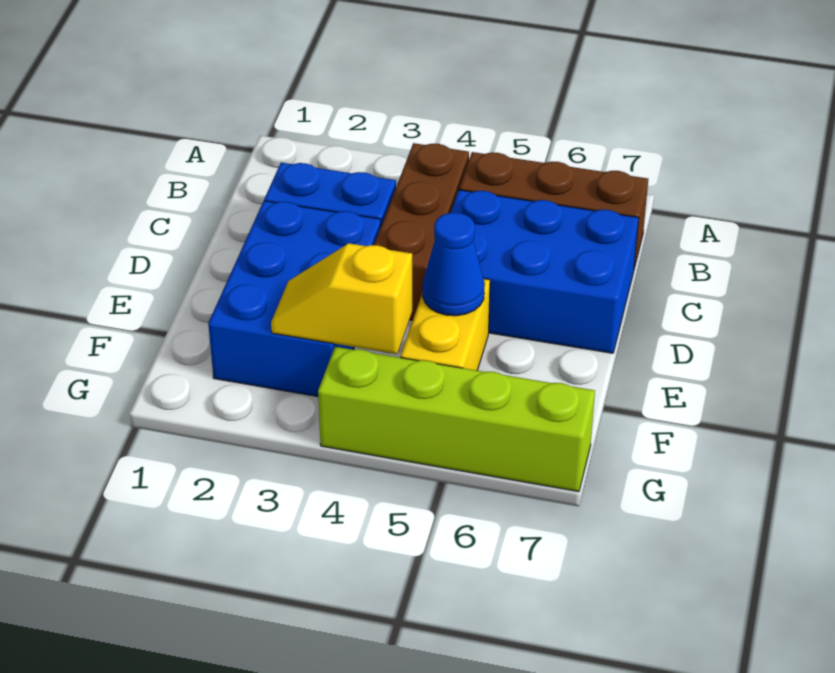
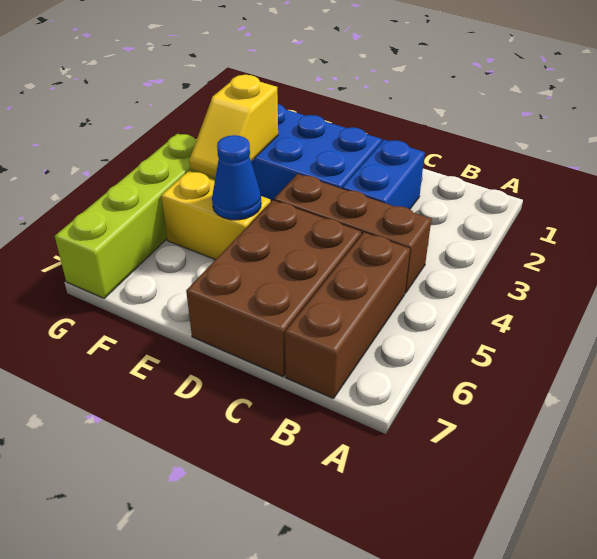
blue 2x3 brick [451,190,639,353] -> brown 2x3 brick [186,200,361,376]
yellow 1x2 slope [271,243,412,354] -> yellow 1x2 slope turned to [189,75,278,177]

